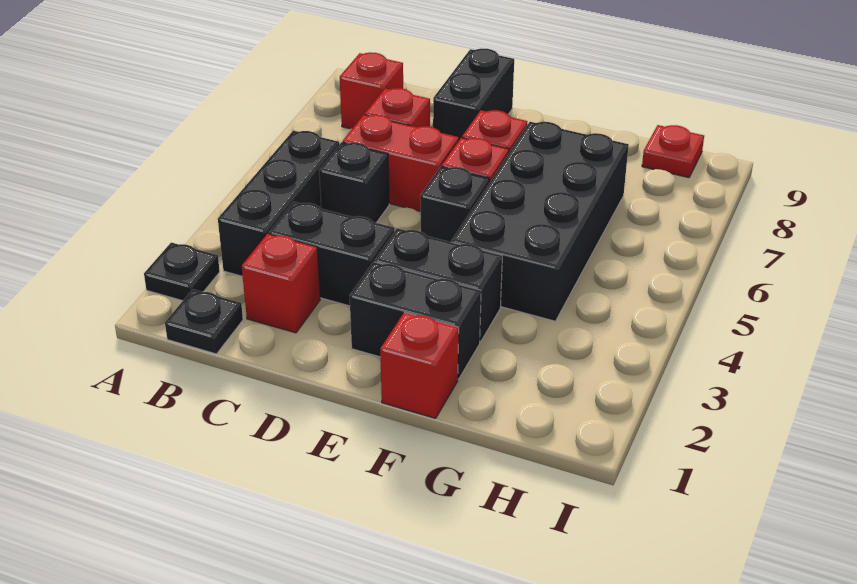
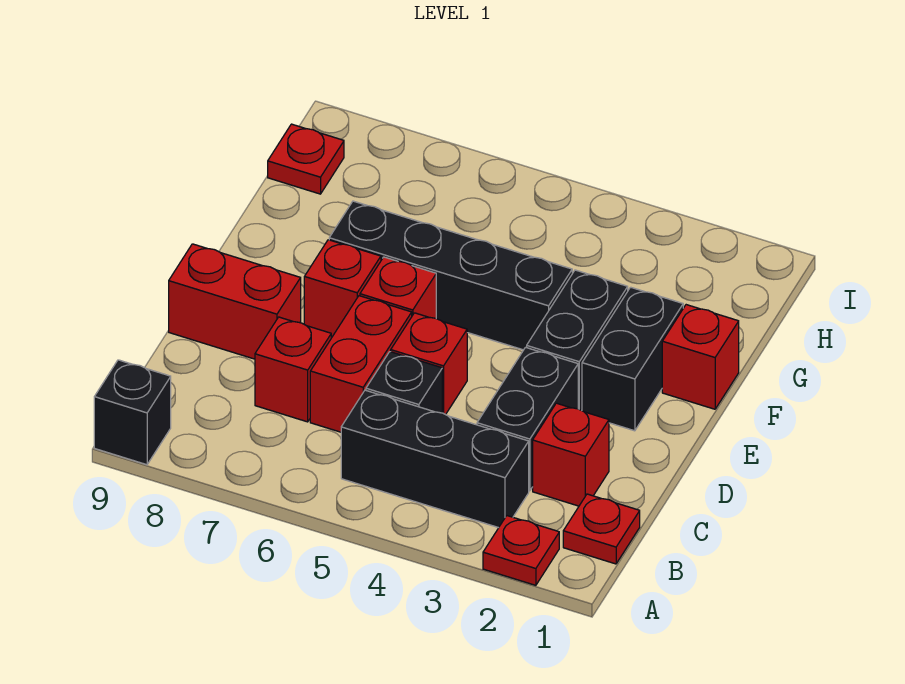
black 1x1 plate [144,243,220,301] -> red 1x1 plate [483,516,559,585]
black 1x1 plate [165,289,243,354] -> red 1x1 plate [563,494,640,564]
red 1x1 brick [340,52,403,129] -> red 1x1 brick moved to [391,313,467,415]
black 1x2 brick [433,49,514,140] -> red 1x2 brick [169,244,301,359]
black 1x1 brick [420,166,490,242] -> black 1x1 brick moved to [94,360,171,465]
black 2x4 brick [451,122,629,321] -> black 1x4 brick [329,201,572,350]

